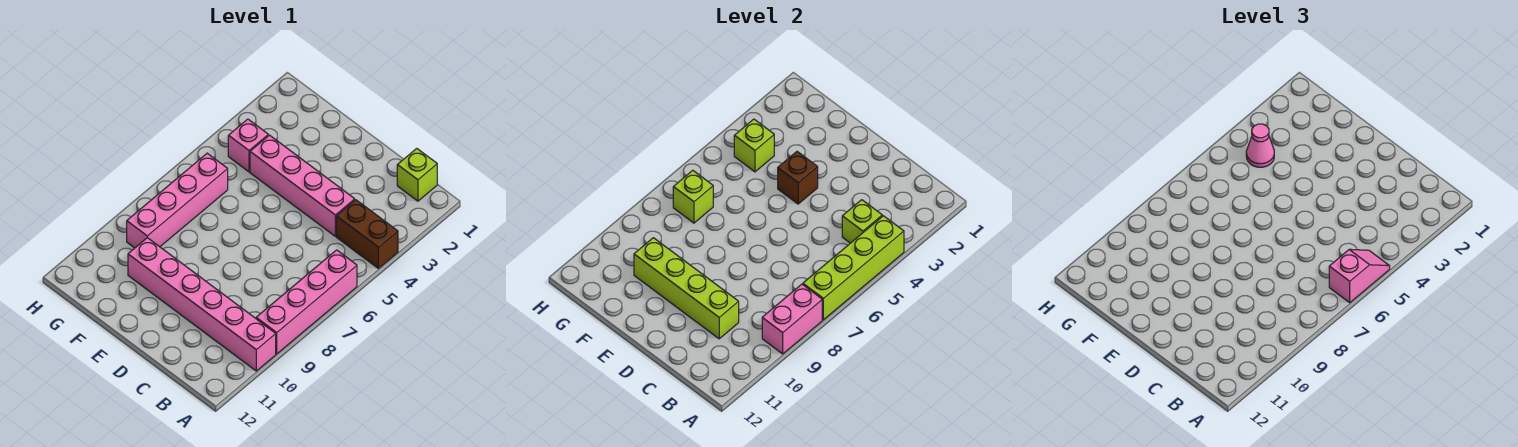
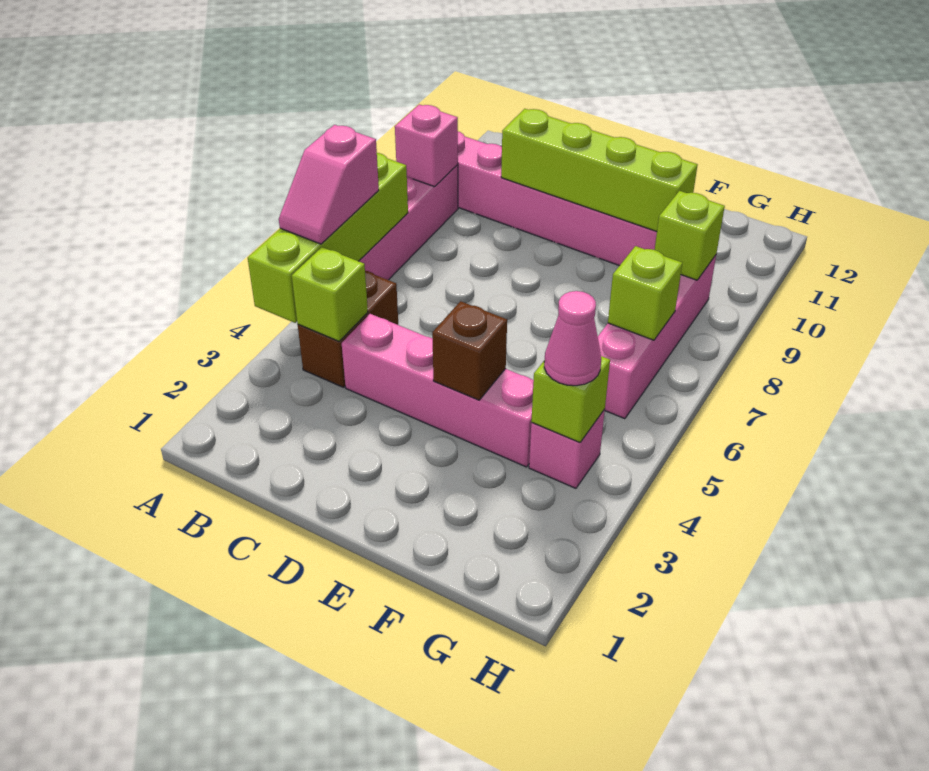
brown 1x2 brick [336,200,398,268] -> brown 1x2 brick turned to [298,271,398,387]
pink 1x2 brick [762,284,822,354] -> pink 1x1 brick [395,105,458,187]
lime 1x1 brick [397,149,437,201] -> lime 1x1 brick moved to [655,191,725,280]

